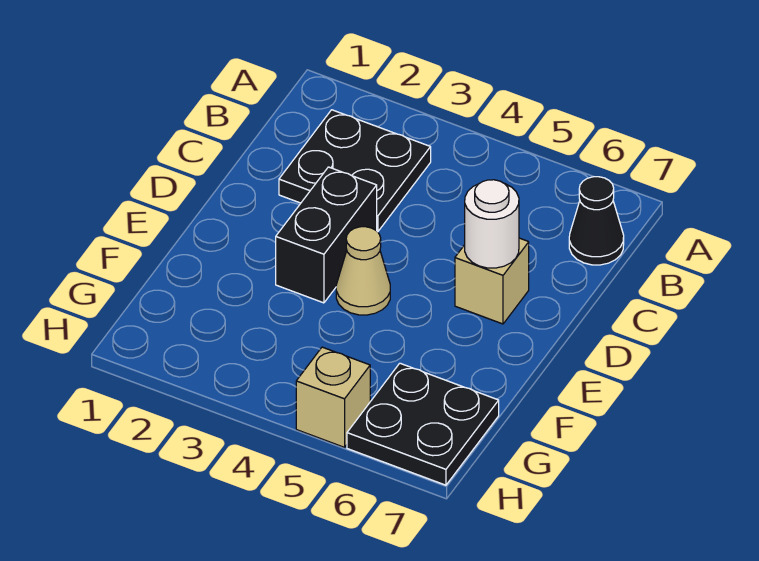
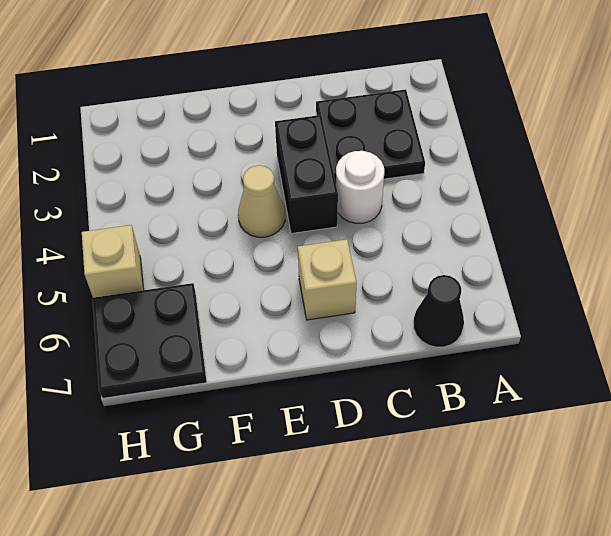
black 1x2 brick [276,167,377,303] -> black 1x2 brick turned to [275,115,338,234]
white 1x1 round brick [465,180,519,268] -> white 1x1 round brick moved to [336,151,384,223]

